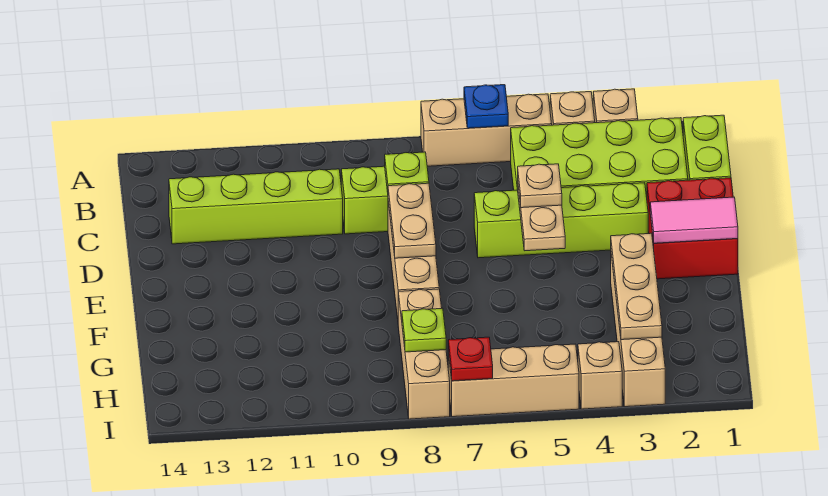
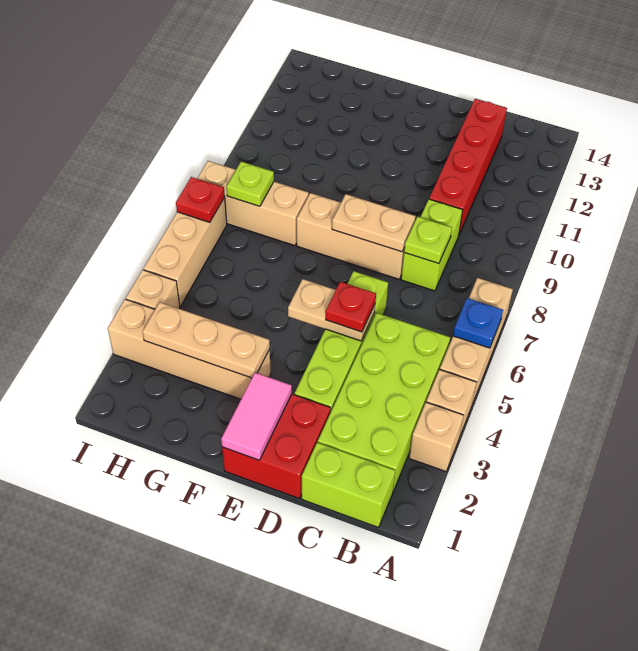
lime 1x4 brick [169,169,343,244] -> red 1x4 brick [429,99,507,235]
tan 1x1 plate [518,164,562,208] -> red 1x1 plate [326,282,376,332]

